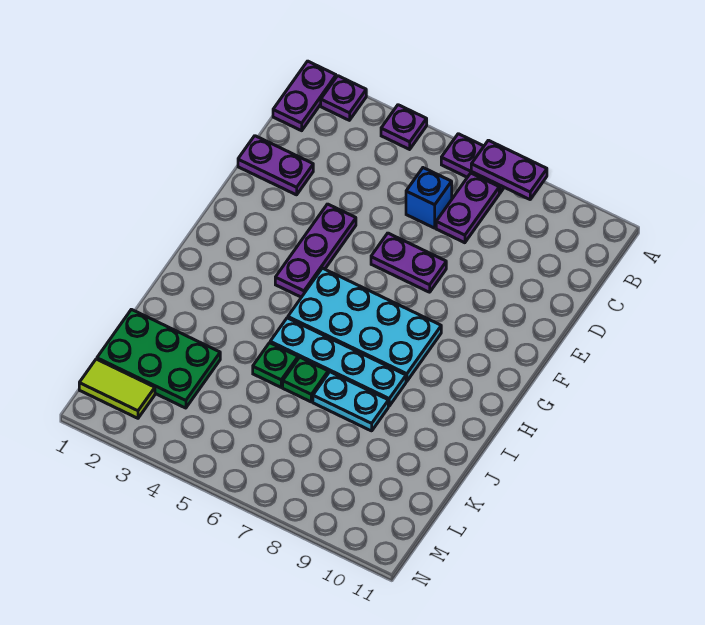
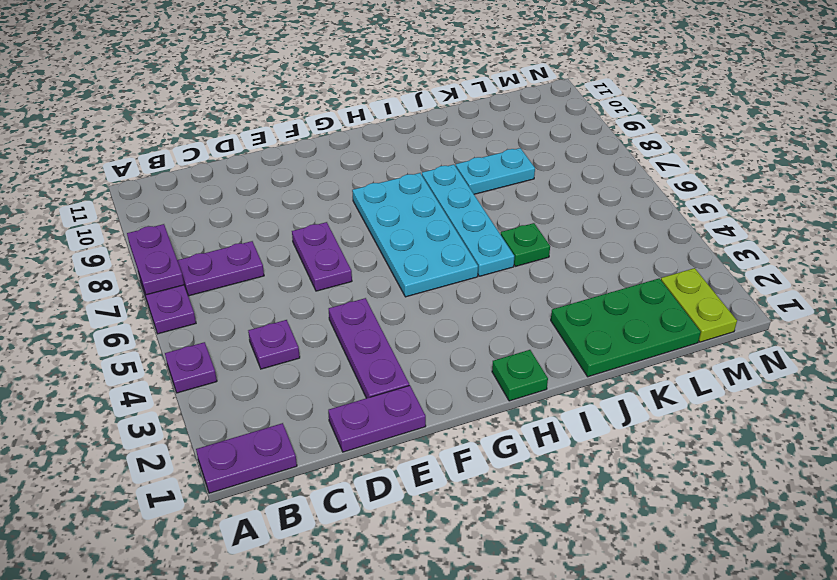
purple 1x1 plate [321,76,366,120] -> purple 1x1 plate moved to [248,320,300,369]
blue 1x1 brick [406,168,452,228] -> none
purple 1x2 plate [238,136,313,195] -> purple 1x2 plate turned to [328,385,426,452]
purple 1x3 plate [275,204,356,297] -> purple 1x3 plate turned to [329,298,409,398]
green 1x1 plate [283,357,328,402] -> green 1x1 plate moved to [492,350,548,401]
cyan 1x2 plate [313,372,388,431] -> cyan 1x2 plate turned to [456,148,535,194]
green 2x3 plate [97,309,220,408] -> green 2x3 plate turned to [551,278,701,377]
lime 1x2 tile [79,359,155,418] -> lime 1x2 plate [661,268,737,342]

